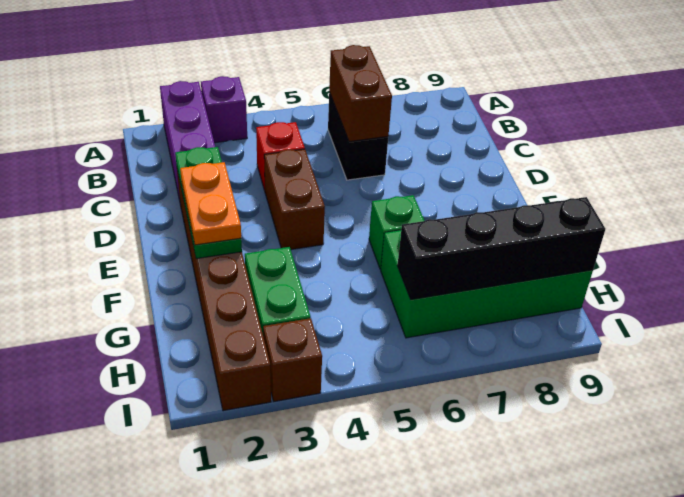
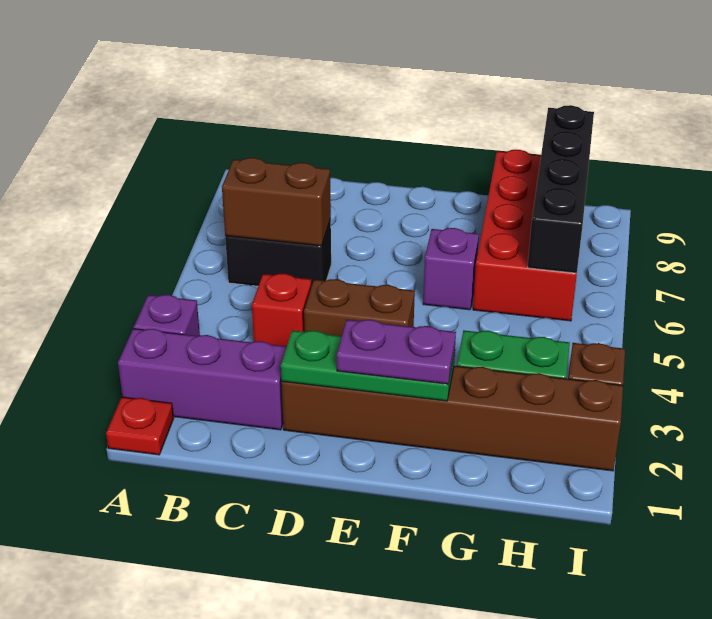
none -> red 1x1 plate [106,397,174,455]
orange 1x2 plate [180,162,241,245] -> purple 1x2 plate [337,320,456,384]
green 1x1 brick [369,195,425,269] -> purple 1x1 brick [423,228,479,310]
green 2x4 brick [381,230,593,338] -> red 2x4 brick [473,150,577,321]

